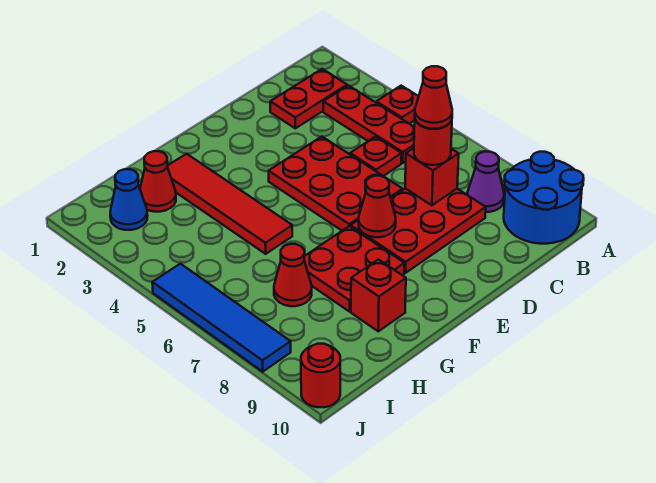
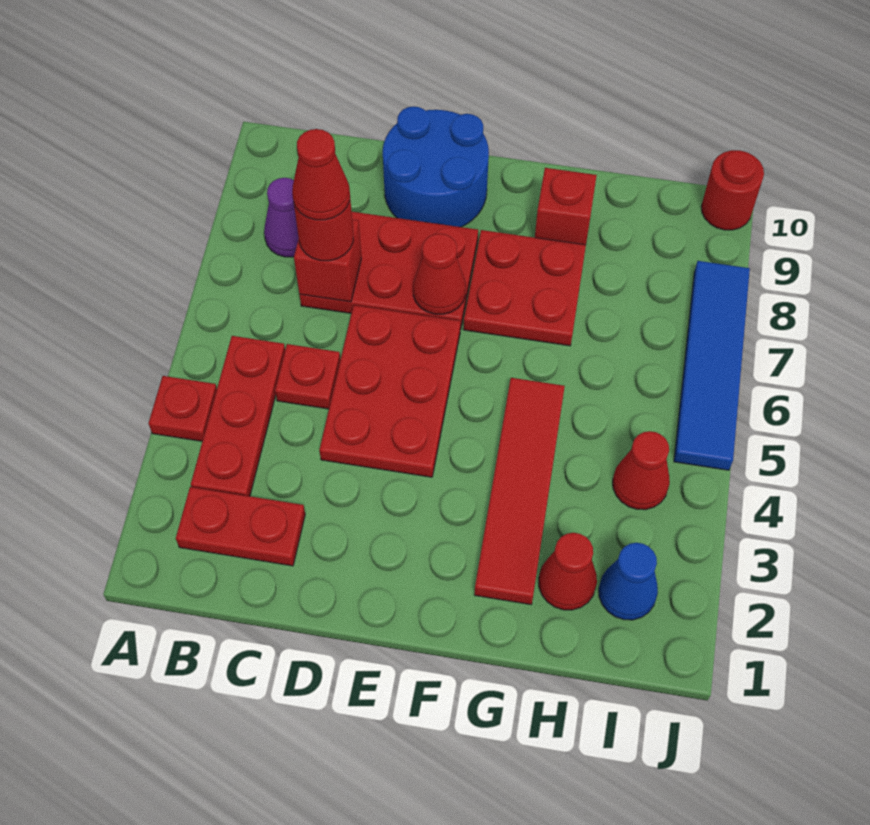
blue 2x2 round brick [504,152,584,244] -> blue 2x2 round brick moved to [383,106,489,227]
red 1x1 cone [274,244,312,306] -> red 1x1 cone moved to [613,431,670,510]

